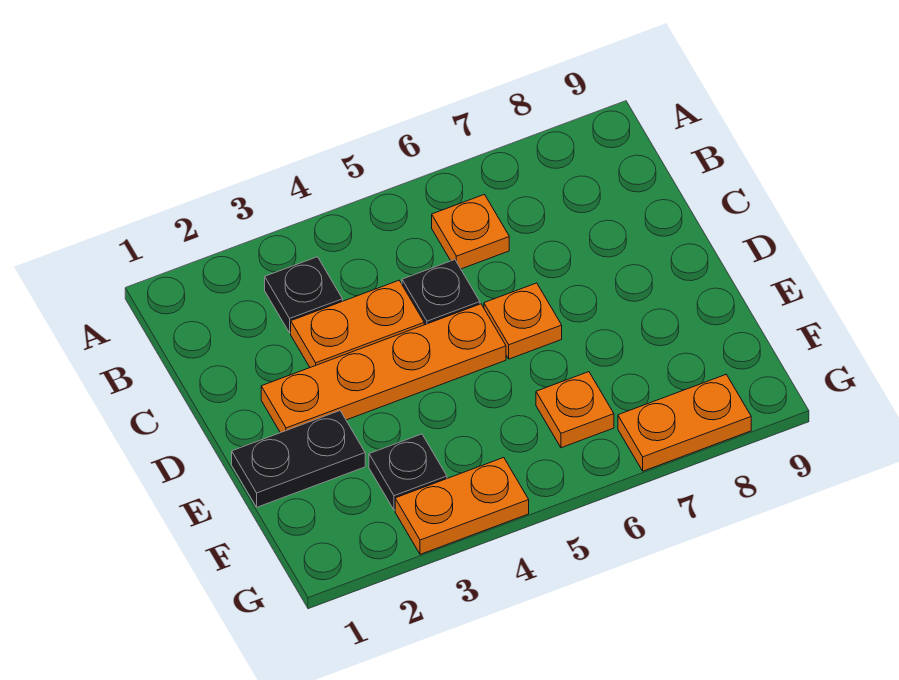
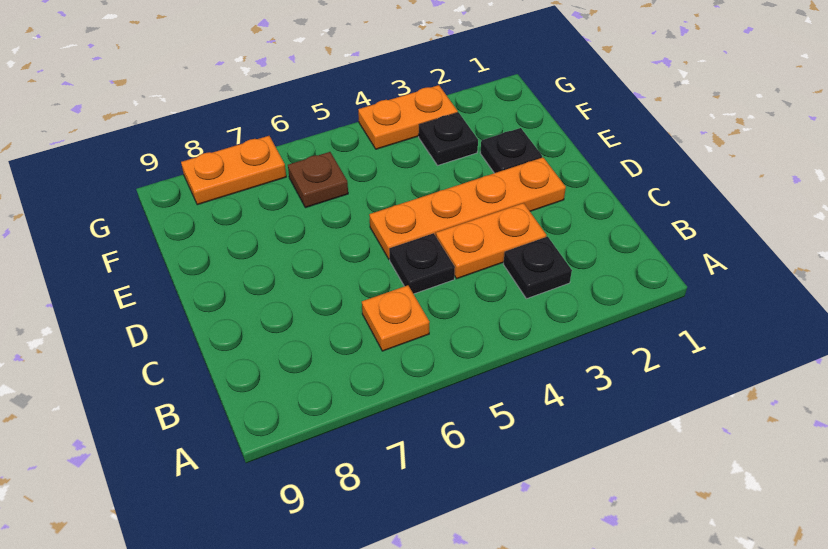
orange 1x1 plate [484,283,562,359] -> none
black 1x2 plate [232,411,365,507] -> black 1x1 plate [480,128,542,173]
orange 1x1 plate [536,372,614,448] -> brown 1x1 plate [288,152,348,208]

